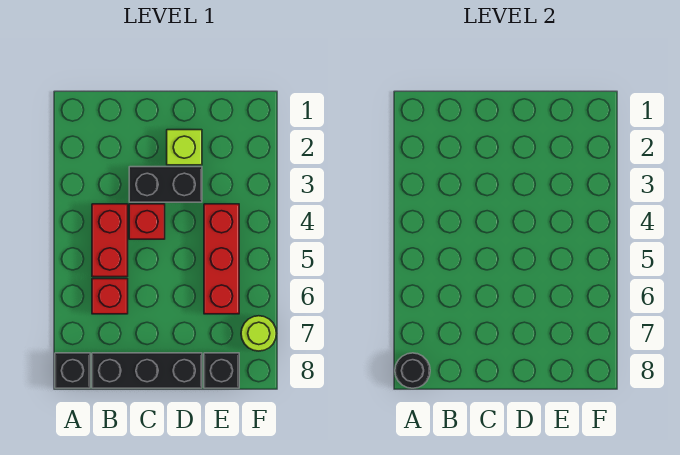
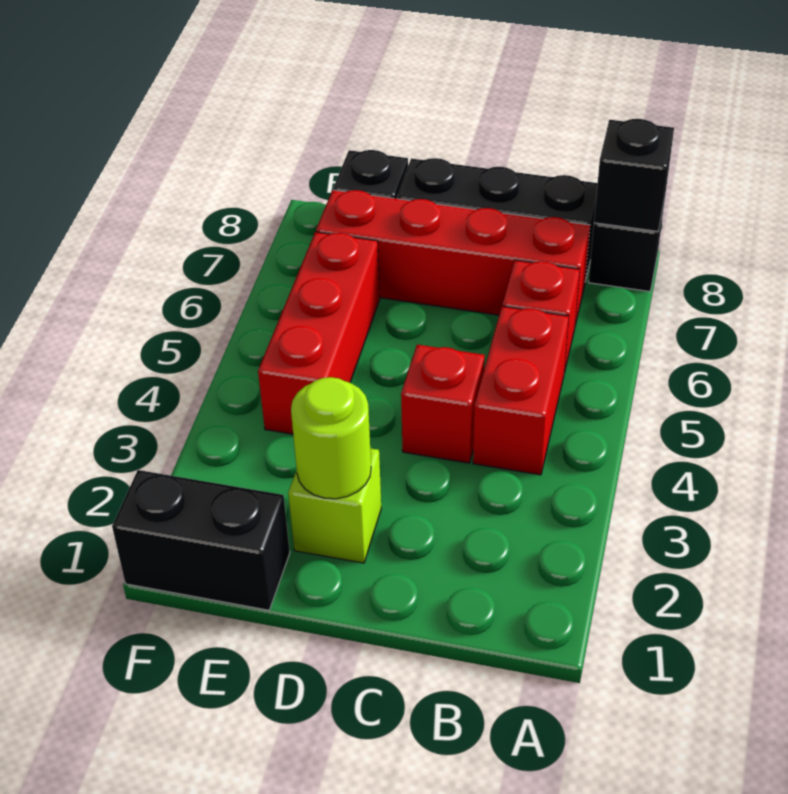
black 1x1 round brick [395,353,430,388] -> black 1x1 brick [594,119,674,231]
none -> red 1x4 brick [316,190,590,325]
black 1x2 brick [129,167,202,202] -> black 1x2 brick moved to [112,470,290,610]
lime 1x1 round brick [241,316,276,351] -> lime 1x1 round brick moved to [291,377,371,499]

